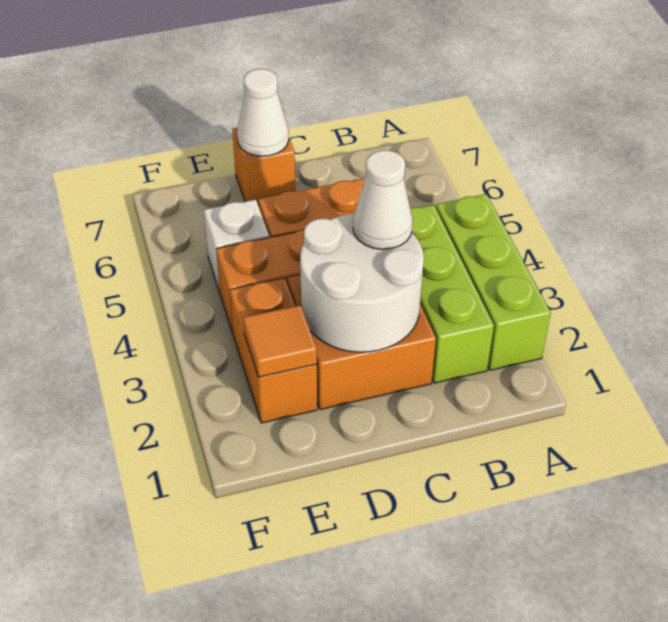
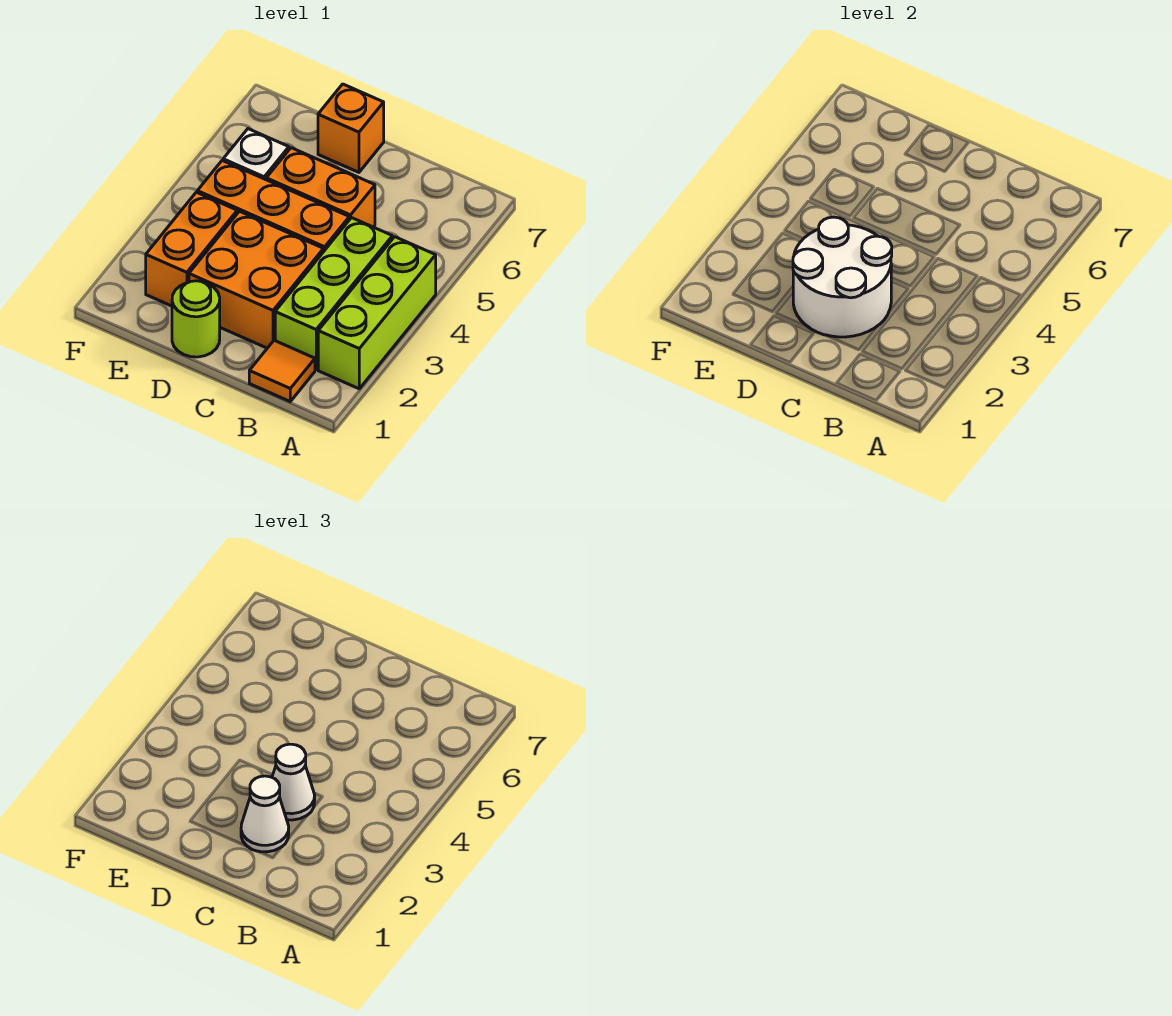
none -> lime 1x1 round brick [172,281,220,357]
white 1x1 cone [237,69,289,156] -> white 1x1 cone moved to [241,776,289,852]
orange 1x1 tile [243,305,317,377] -> orange 1x1 tile moved to [249,340,315,401]

